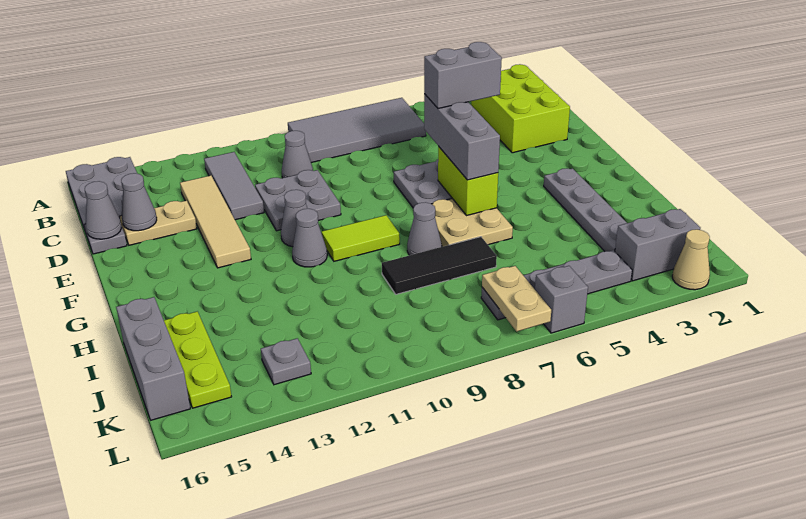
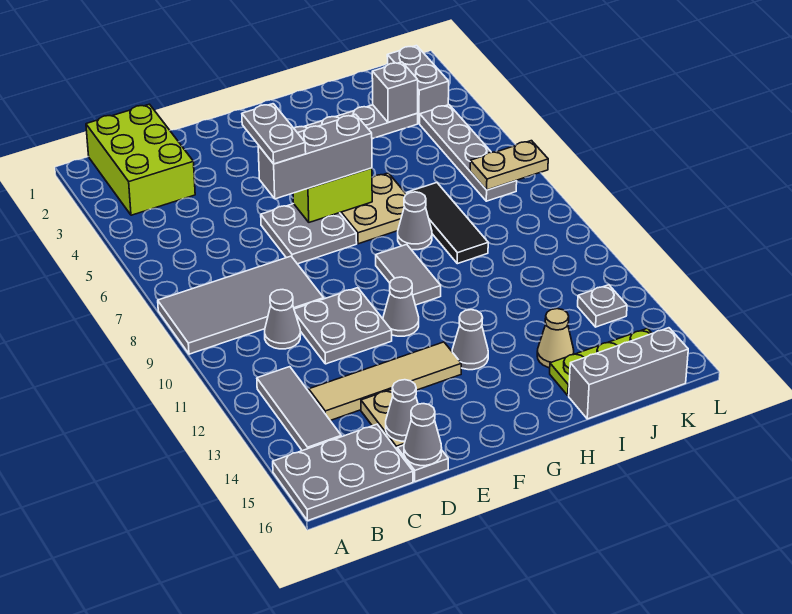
grey 2x4 tile [288,98,426,163] -> grey 2x4 tile turned to [158,256,324,354]
lime 2x3 brick [471,64,570,153] -> lime 2x3 brick turned to [86,104,195,215]
grey 1x3 tile [204,152,264,220] -> grey 1x3 tile turned to [257,367,341,451]
grey 1x2 brick [424,42,502,109] -> grey 1x2 plate [242,104,306,164]
lime 1x2 tile [321,215,400,261] -> grey 1x2 tile [376,244,441,305]
grey 1x1 cone [292,209,327,267] -> grey 1x1 cone moved to [452,310,488,370]
tan 1x1 cone [672,229,710,290] -> tan 1x1 cone moved to [537,309,574,368]
grey 1x1 brick [535,266,588,333] -> grey 1x1 brick moved to [372,62,418,122]

